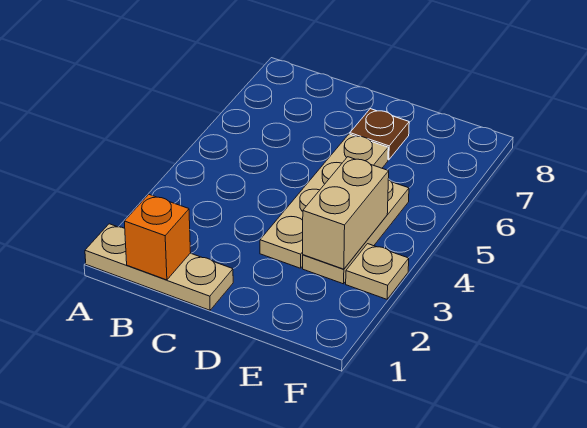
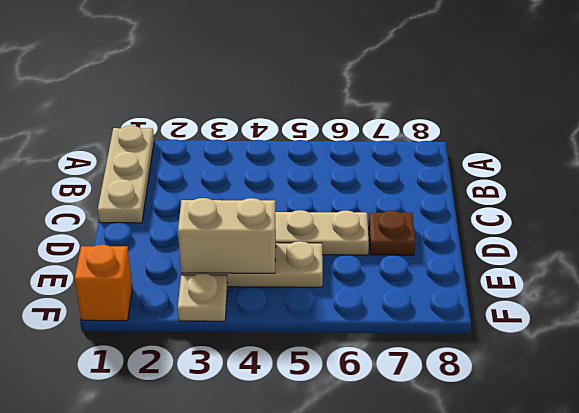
orange 1x1 brick [124,194,191,280] -> orange 1x1 brick moved to [75,245,132,321]

